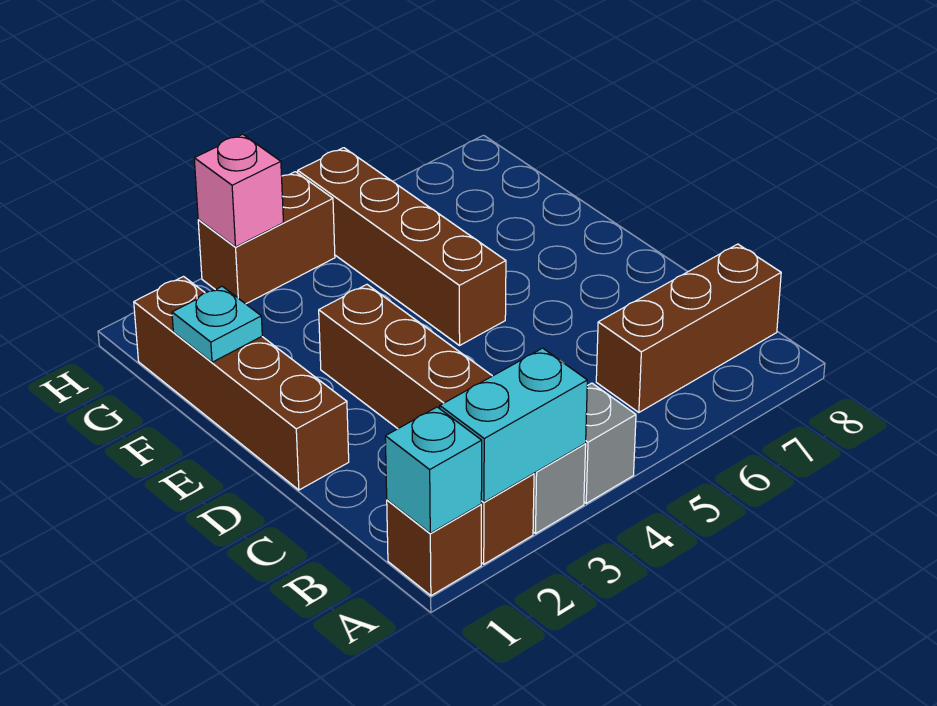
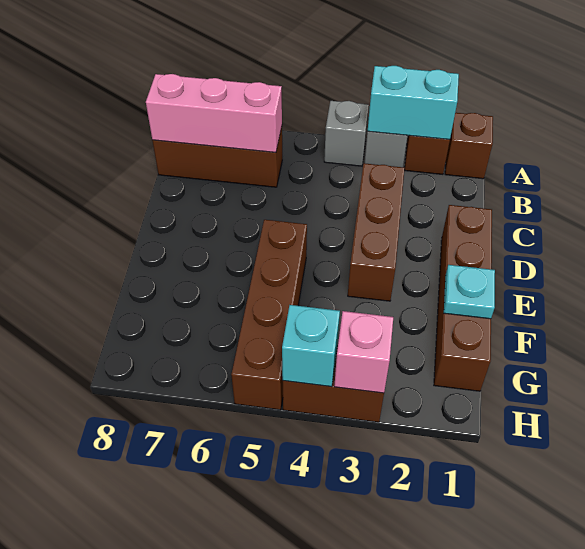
cyan 1x1 brick [385,407,482,533] -> cyan 1x1 brick moved to [282,305,340,387]
none -> pink 1x3 brick [146,74,282,152]

